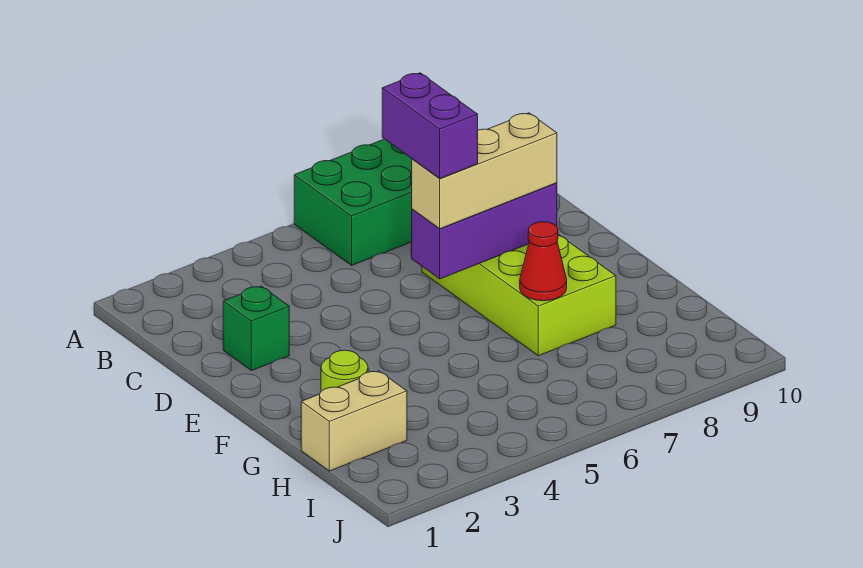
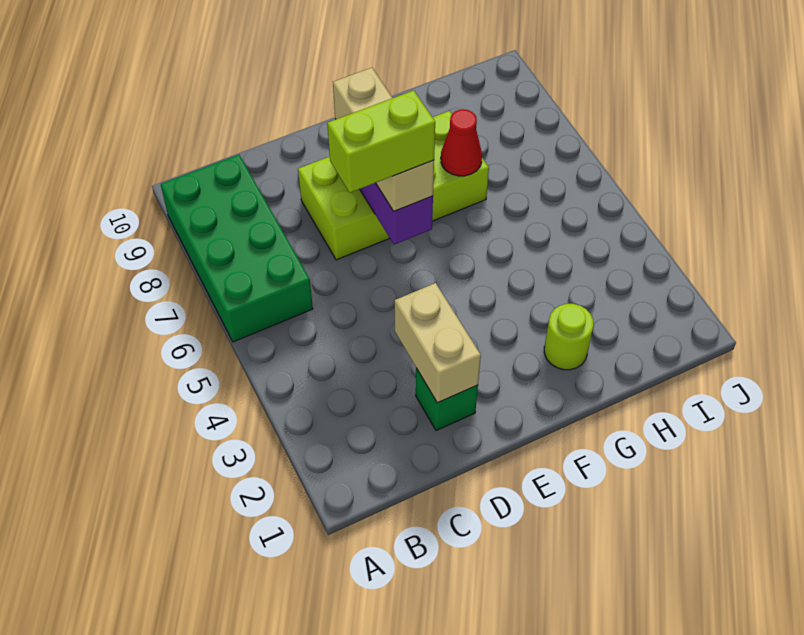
purple 1x2 brick [382,73,478,179] -> lime 1x2 brick [327,90,435,193]
tan 1x2 brick [301,371,407,471] -> tan 1x2 brick moved to [395,283,481,403]

